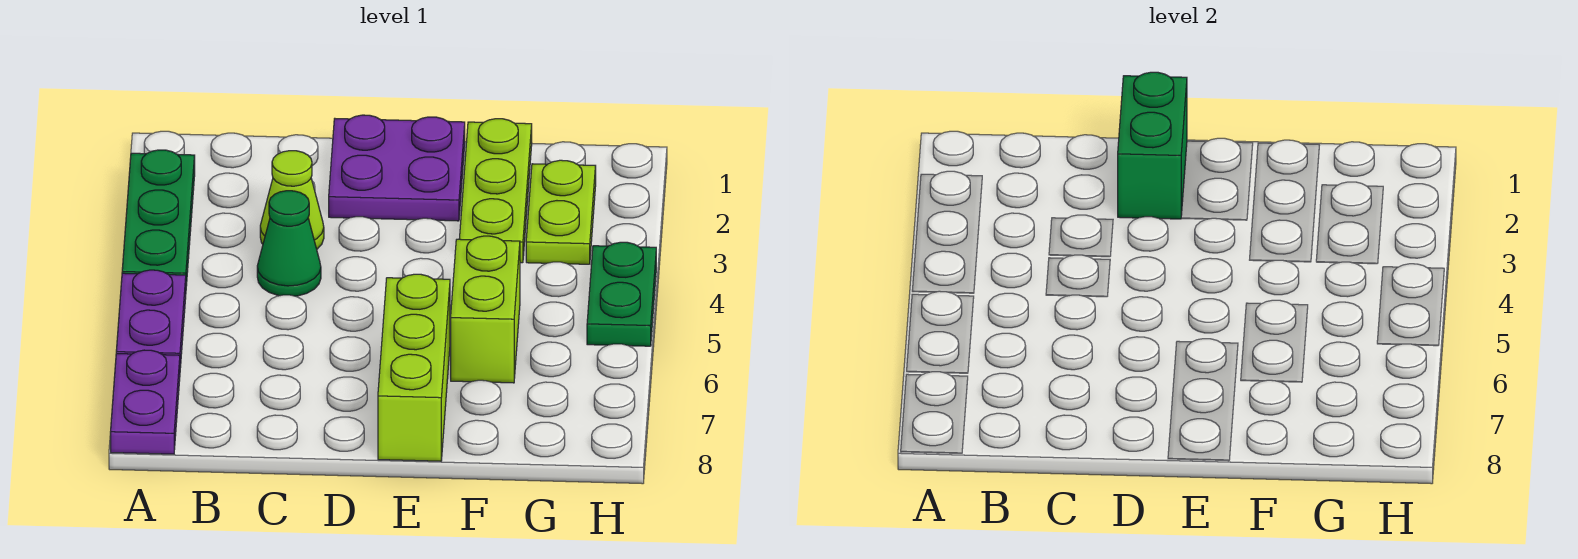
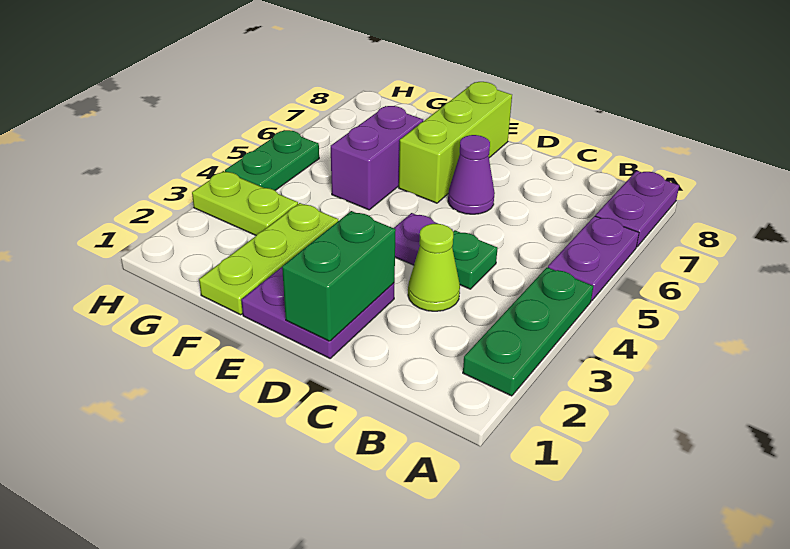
green 1x1 cone [257,191,321,296] -> green 1x1 plate [452,230,498,289]
none -> purple 1x1 plate [394,213,453,265]
none -> purple 1x1 cone [448,135,495,214]
lime 1x2 brick [451,236,520,383] -> purple 1x2 brick [331,106,423,210]
lime 1x2 plate [526,160,596,264] -> lime 1x2 plate turned to [192,171,298,235]

